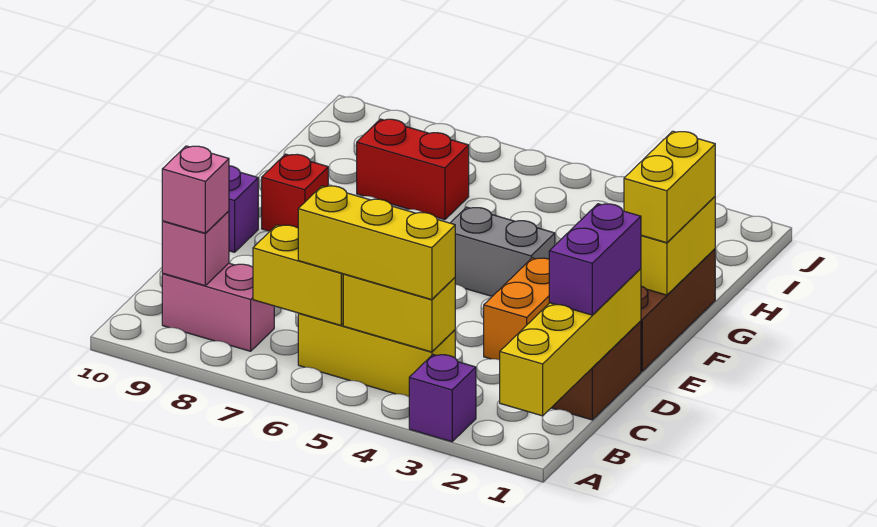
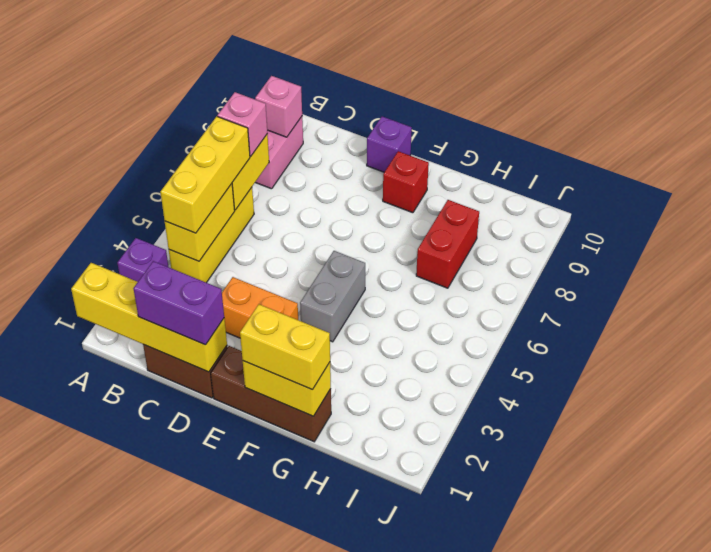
pink 1x1 brick [162,146,229,233] -> pink 1x1 brick moved to [217,92,267,156]

